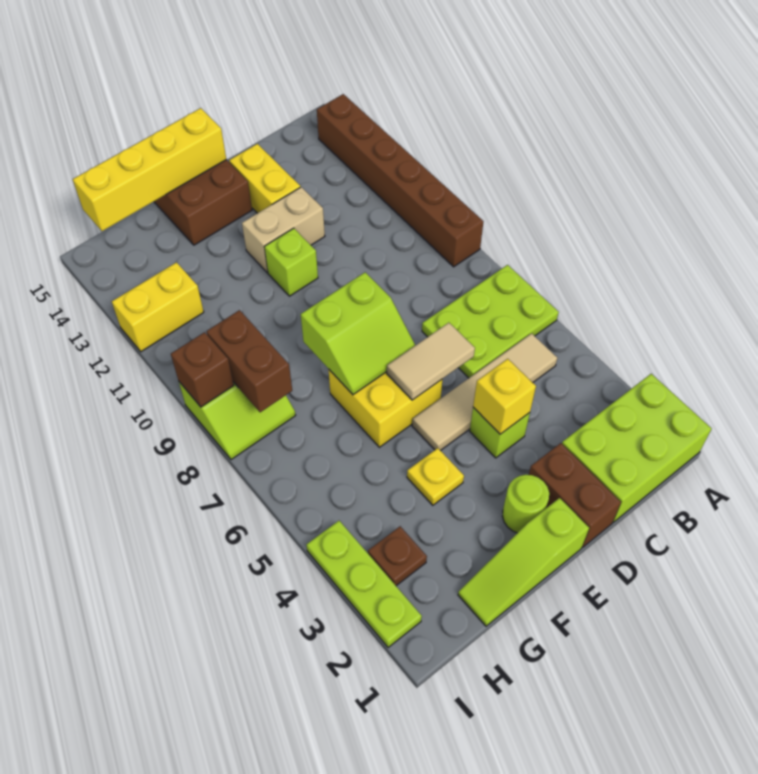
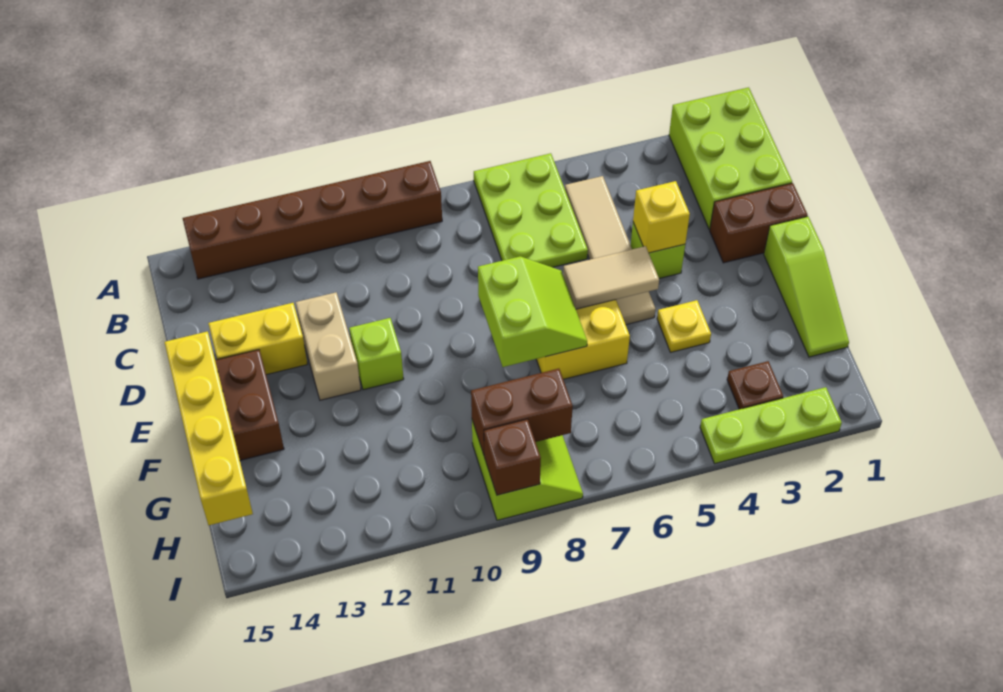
tan 1x2 tile [387,323,475,400] -> tan 1x2 tile turned to [563,246,659,309]
lime 1x1 round brick [502,475,549,533] -> none
yellow 1x2 brick [112,262,204,352] -> none

